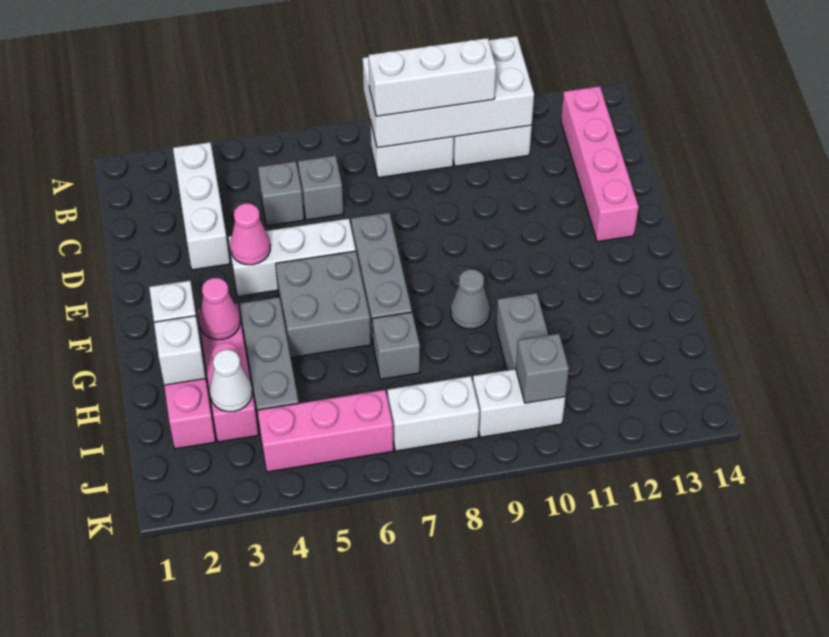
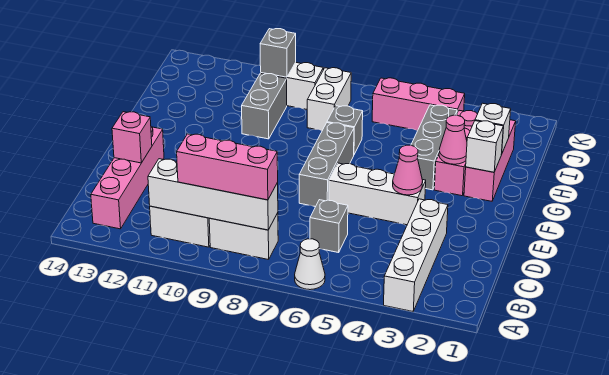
white 2x4 brick [363,36,534,148] -> white 1x4 brick [148,159,278,230]
white 1x3 brick [173,142,230,270] -> white 1x4 brick [384,199,448,312]
white 1x3 brick [369,38,496,116] -> pink 1x3 brick [177,134,278,200]
grey 1x1 brick [258,161,304,226] -> none
none -> pink 1x1 brick [112,112,152,163]
grey 2x2 brick [276,251,371,357] -> none
grey 1x1 cone [451,269,490,329] -> none
white 1x1 cone [210,350,252,412] -> white 1x1 cone moved to [295,239,325,290]
white 1x2 brick [387,376,480,451] -> white 1x2 brick turned to [307,68,351,130]

